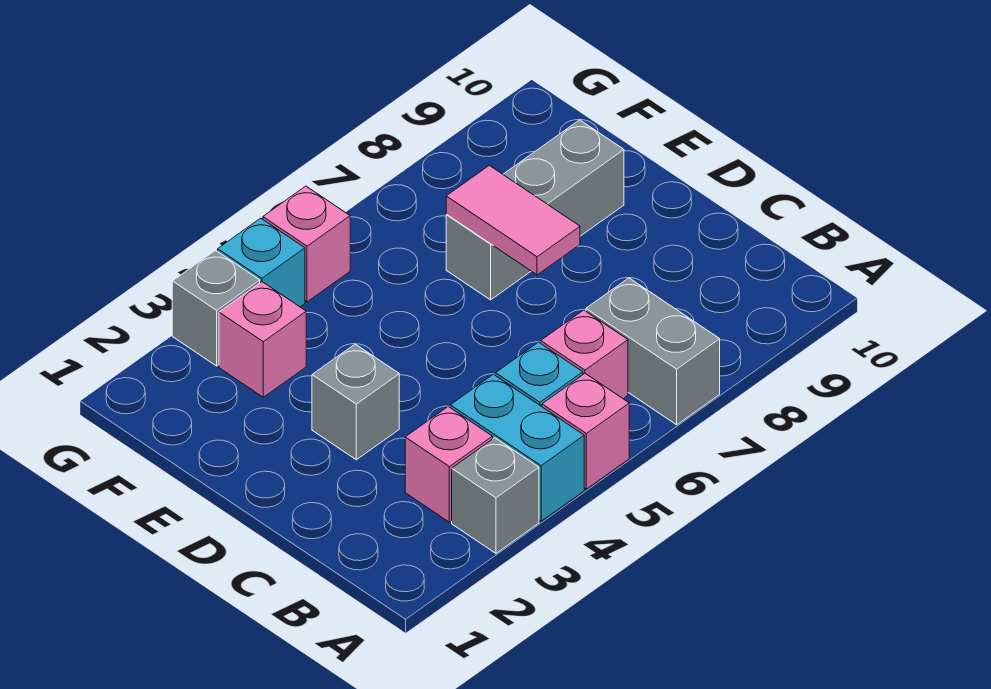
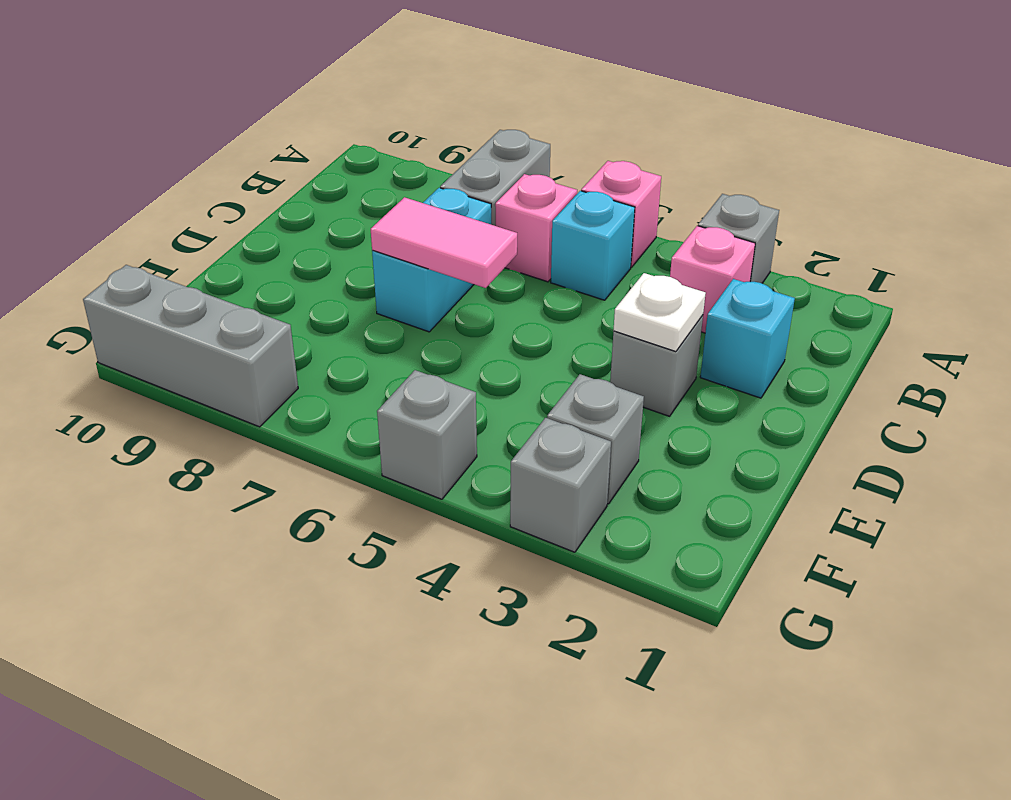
cyan 1x2 brick [450,374,584,521] -> cyan 1x2 brick moved to [372,188,491,332]
none -> white 1x1 plate [613,273,706,352]
pink 1x2 tile [446,165,580,275] -> pink 1x2 tile turned to [371,197,517,288]
grey 1x3 brick [446,120,624,300] -> grey 1x3 brick moved to [83,265,298,427]
pink 1x1 brick [219,282,306,397] -> grey 1x1 brick [547,374,644,504]
cyan 1x1 brick [218,218,305,307] -> cyan 1x1 brick moved to [700,279,795,398]
pink 1x1 brick [263,186,350,302] -> grey 1x1 brick [377,370,477,499]

